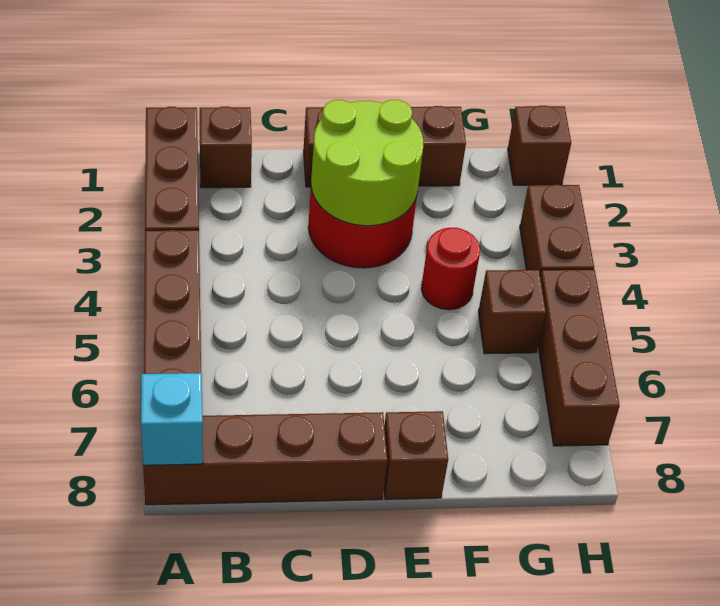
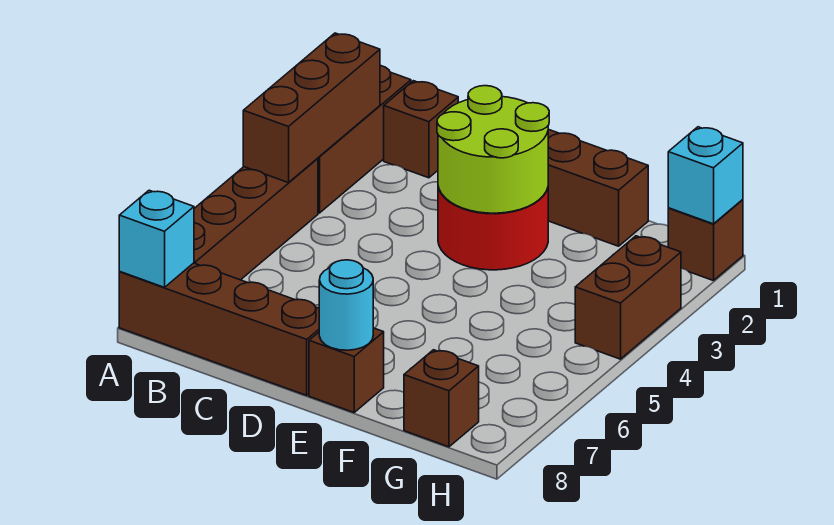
none -> cyan 1x1 round brick [319,260,373,350]
red 1x1 round brick [421,228,480,310] -> none
brown 1x1 brick [478,270,546,354] -> brown 1x1 brick moved to [404,350,479,447]
none -> cyan 1x1 brick [668,127,743,224]
brown 1x3 brick [538,269,620,446] -> brown 1x3 brick moved to [243,33,380,183]

